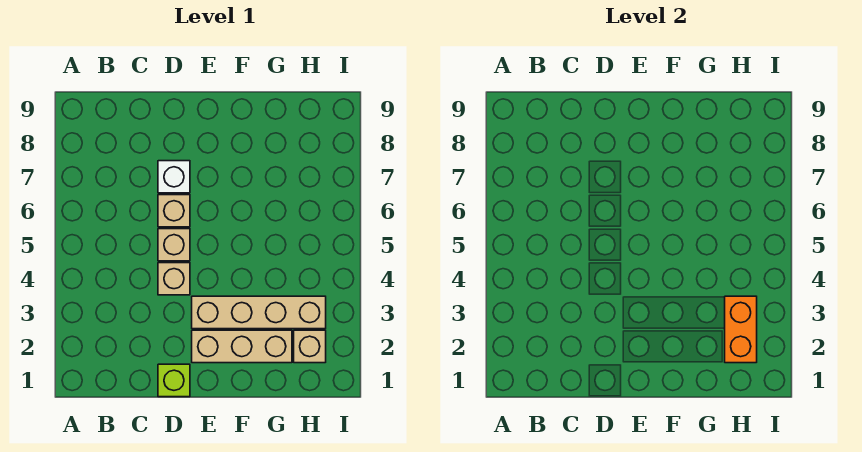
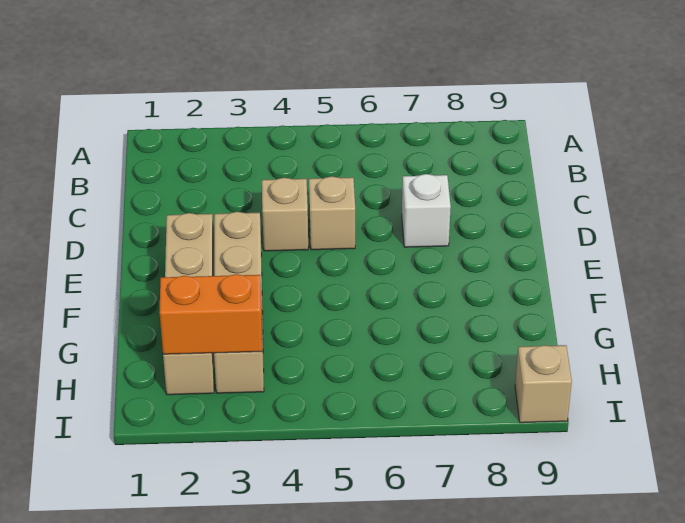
lime 1x1 brick [158,364,190,397] -> none
tan 1x1 brick [158,195,190,227] -> tan 1x1 brick moved to [515,345,572,423]

